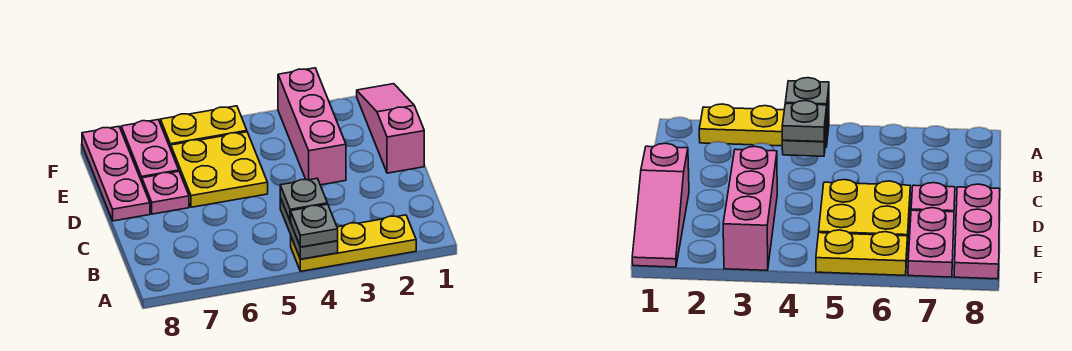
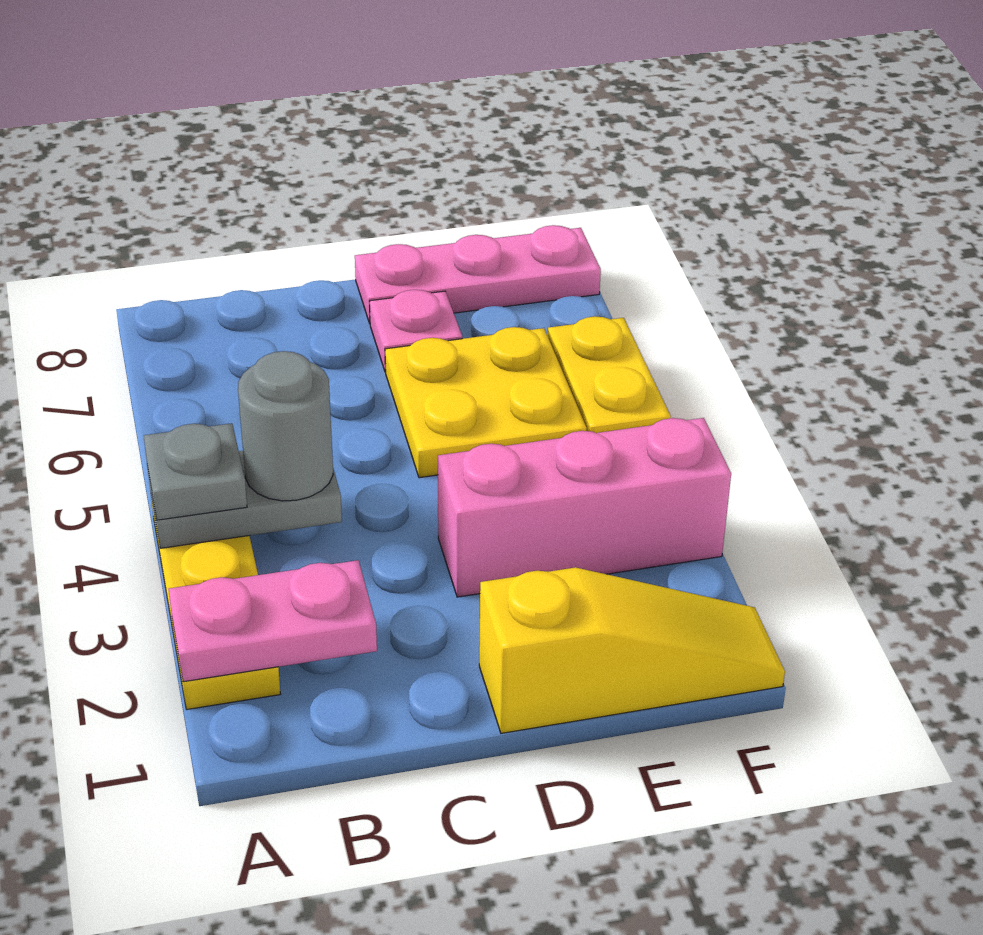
grey 1x1 plate [280,178,327,221] -> grey 1x1 round brick [238,351,333,501]
pink 1x3 slope [357,84,424,173] -> yellow 1x3 slope [479,567,785,733]
pink 1x2 plate [121,120,179,182] -> pink 1x2 plate moved to [169,560,377,682]

